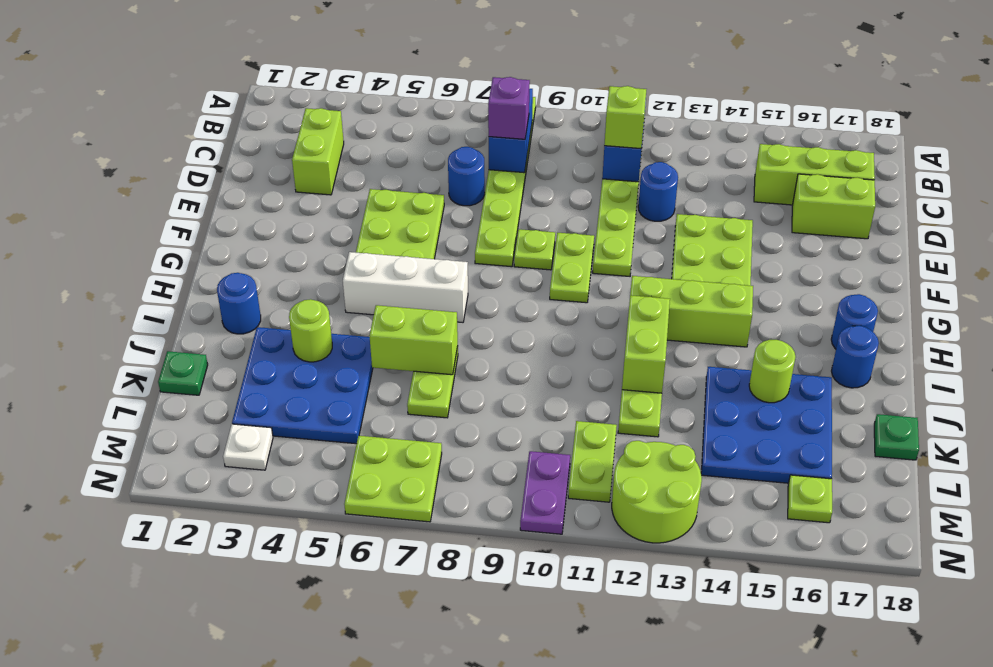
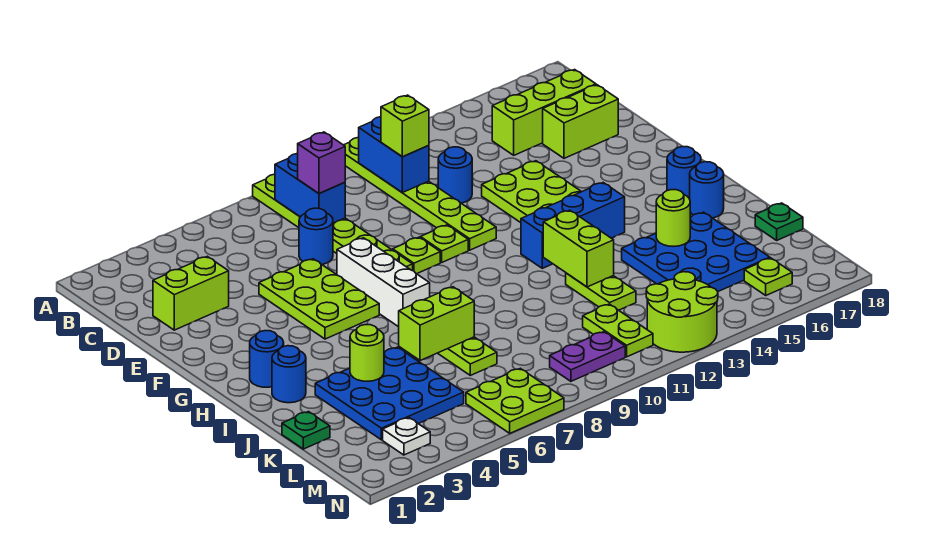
lime 1x2 brick [292,108,344,195] -> lime 1x2 brick turned to [153,256,229,330]
lime 1x2 plate [550,233,594,303] -> lime 1x1 plate [420,225,468,262]
none -> blue 1x1 round brick [250,331,284,387]
white 1x3 brick [343,252,468,322] -> white 1x3 brick turned to [337,238,430,327]
lime 1x3 brick [630,276,753,347] -> blue 1x3 brick [521,183,625,268]
purple 1x2 plate [520,451,570,534] -> purple 1x2 plate turned to [550,332,625,381]

